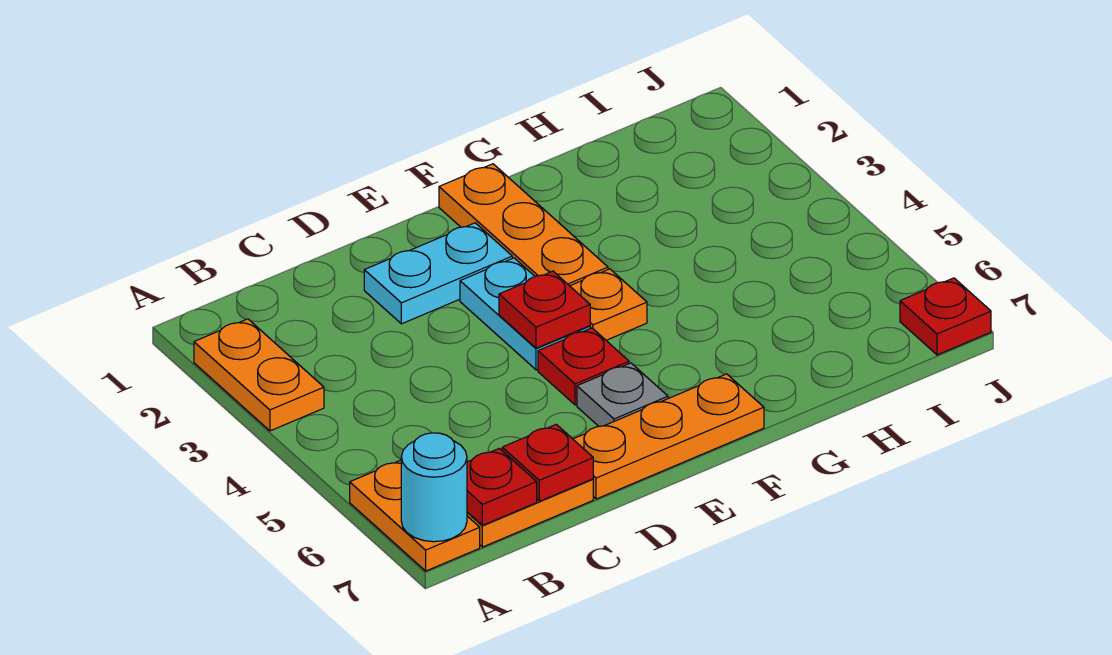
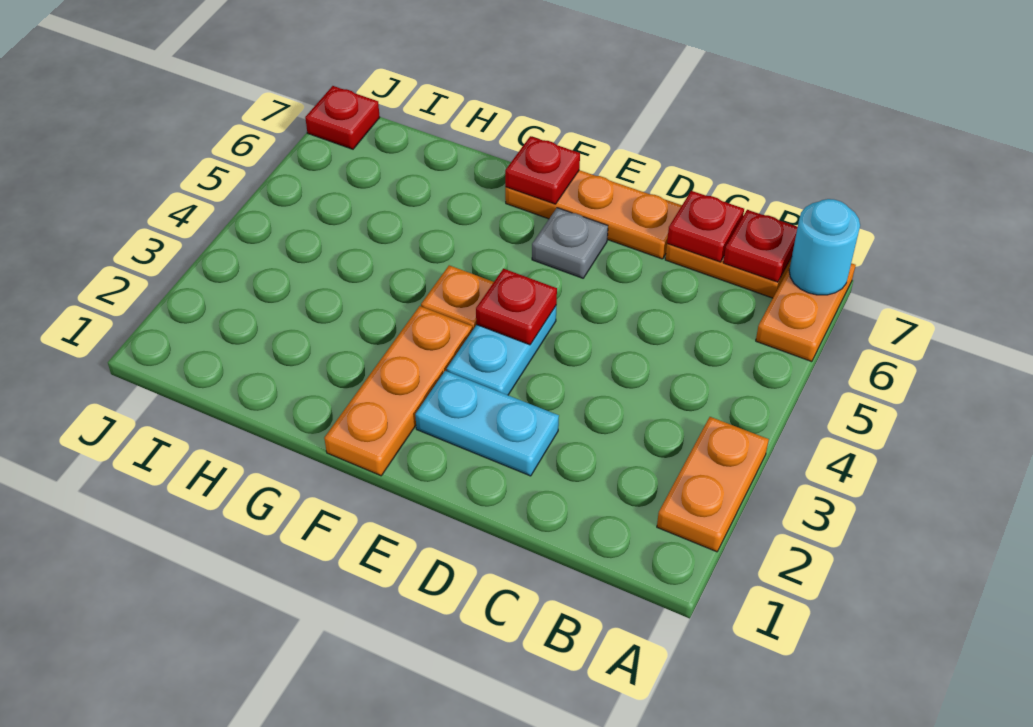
red 1x1 plate [538,328,629,405] -> red 1x1 plate moved to [505,136,580,204]

